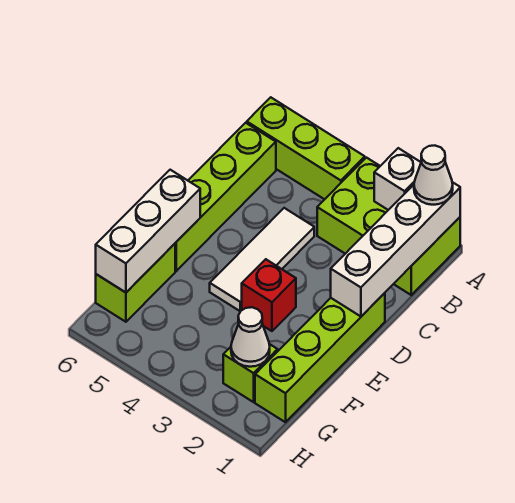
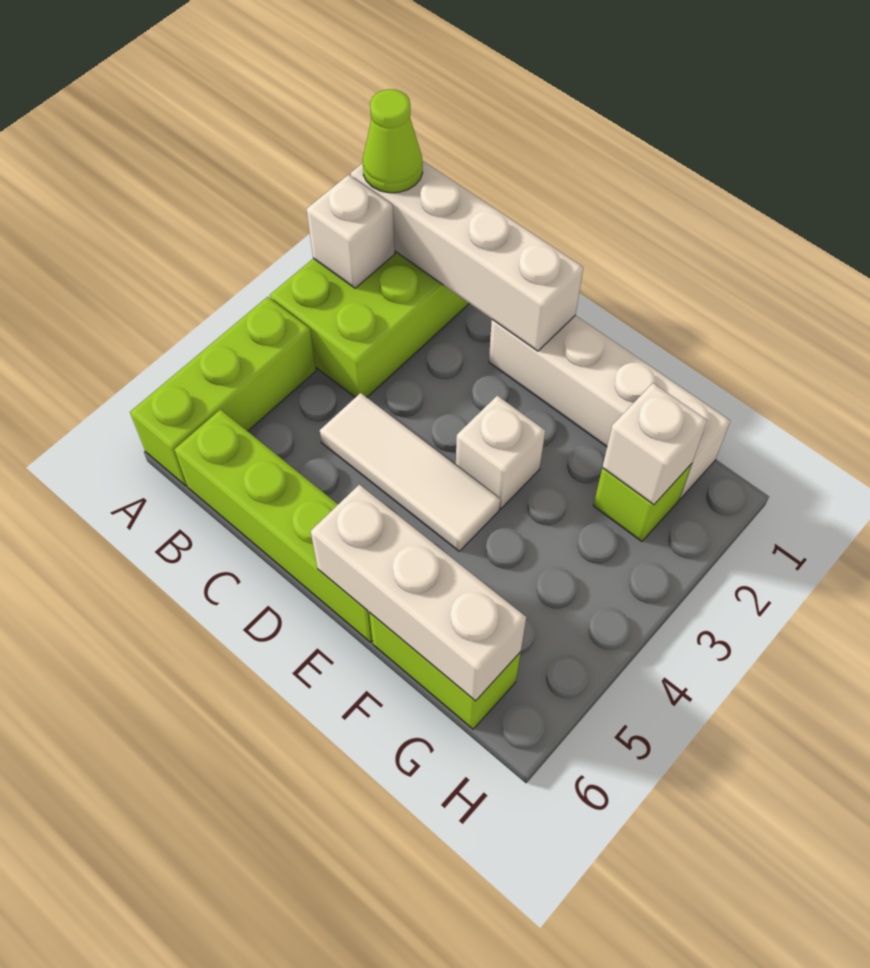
white 1x1 cone [414,146,453,205] -> lime 1x1 cone [363,89,423,193]
lime 1x4 brick [255,293,385,422] -> white 1x4 brick [489,315,730,499]
red 1x1 brick [242,259,296,331] -> white 1x1 brick [456,396,545,509]
white 1x1 cone [231,307,270,367] -> white 1x1 brick [602,383,707,505]

